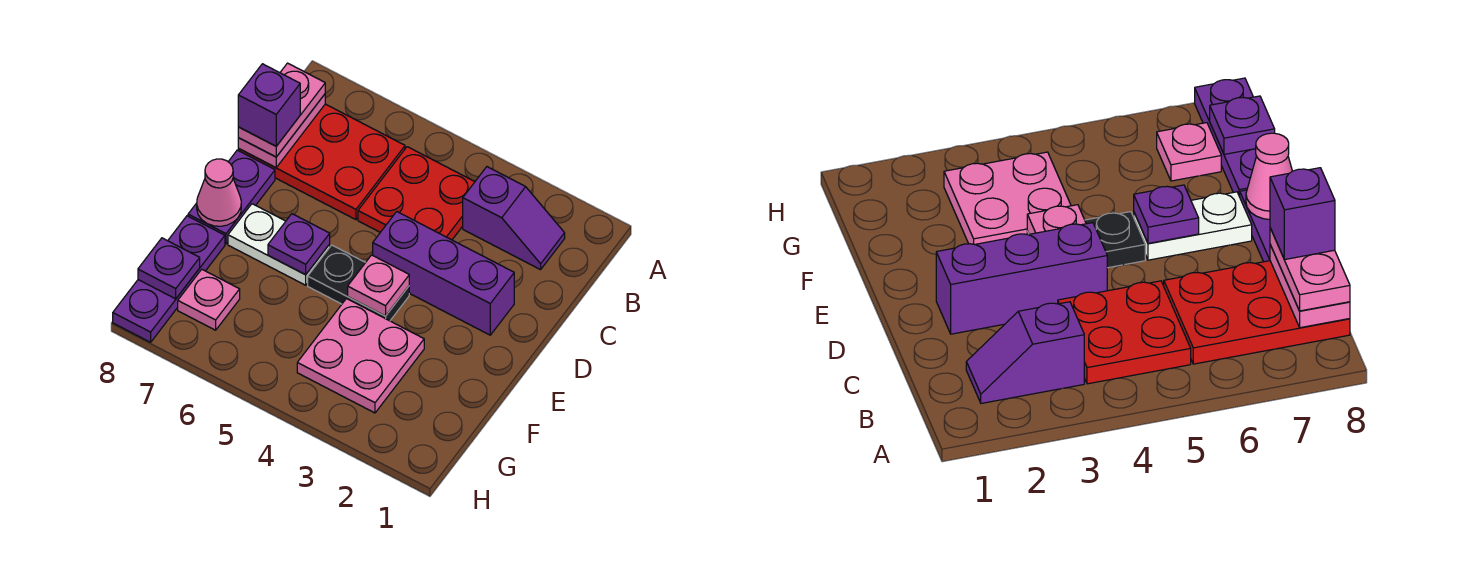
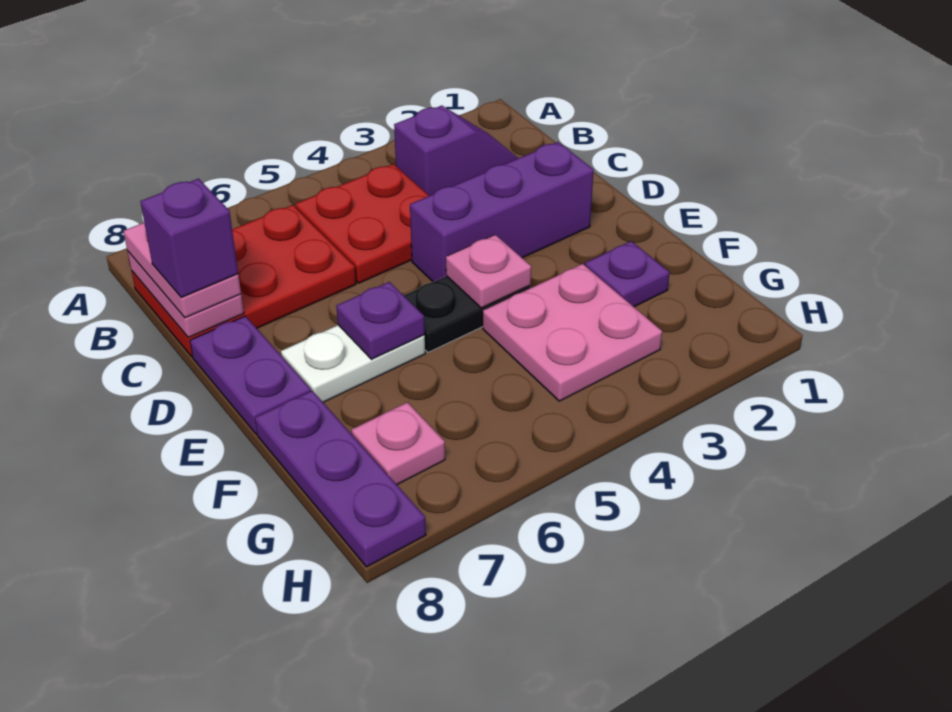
pink 1x1 cone [197,159,241,226] -> none
purple 1x1 plate [138,238,200,299] -> purple 1x1 plate moved to [585,241,669,307]

